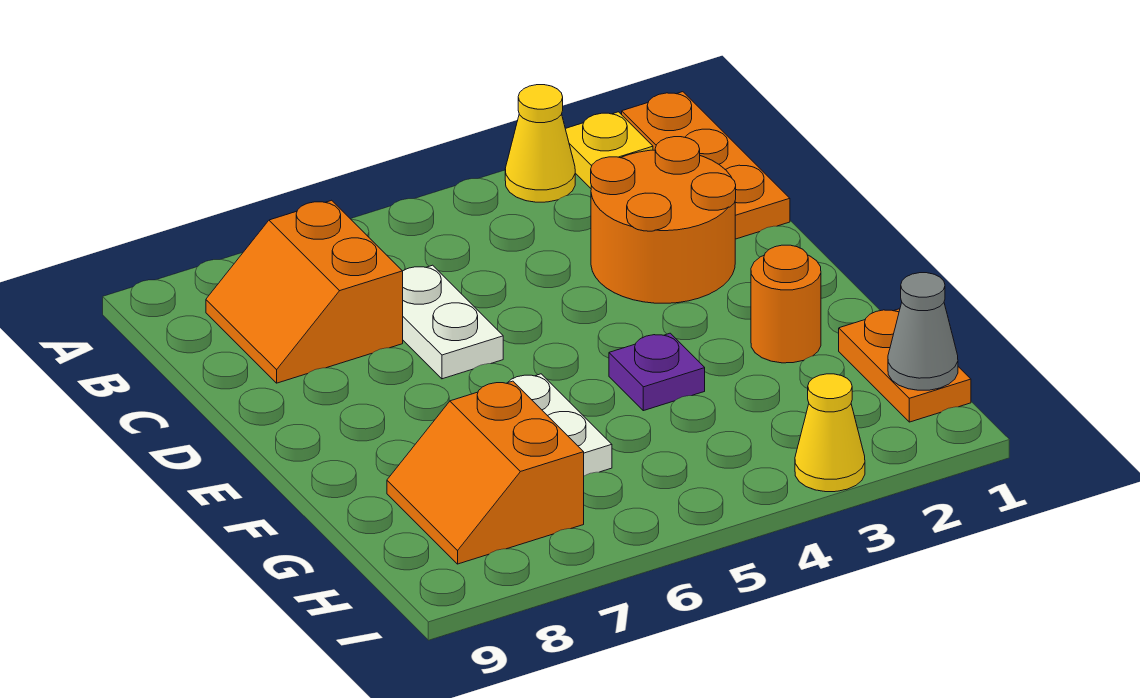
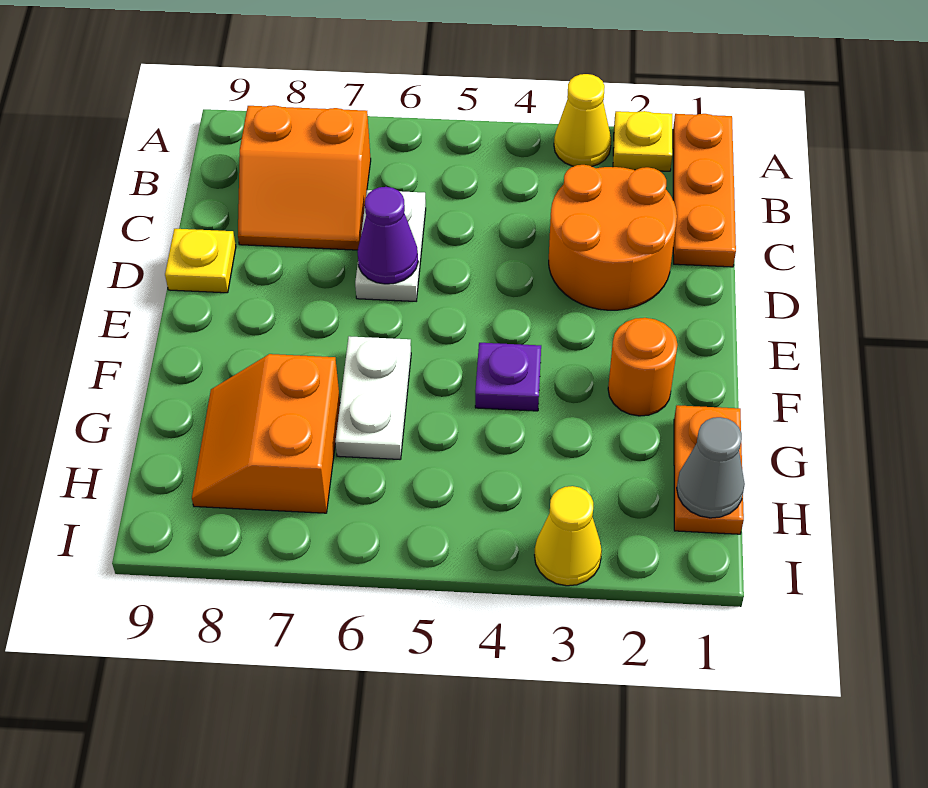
orange 2x2 slope [206,200,403,383] -> orange 2x2 slope turned to [238,105,371,250]
none -> purple 1x1 cone [357,187,418,284]
none -> yellow 1x1 plate [165,229,236,293]

